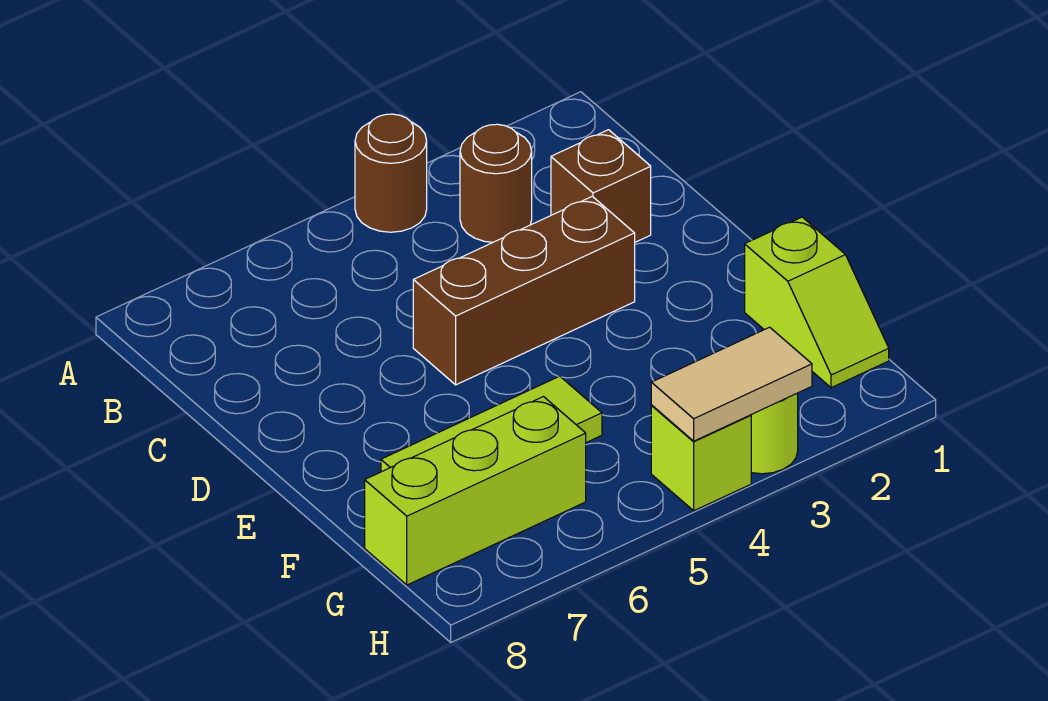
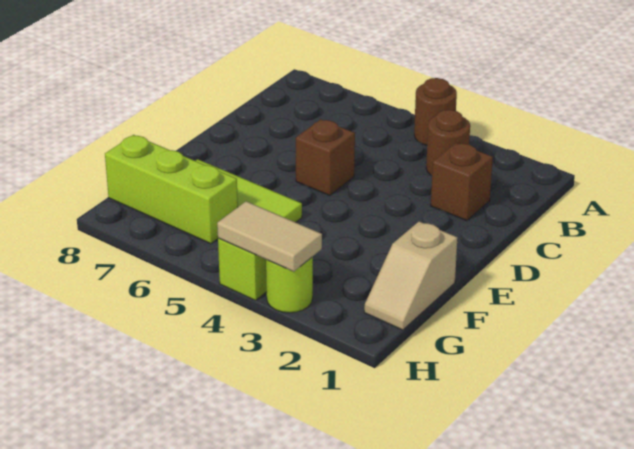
brown 1x3 brick [413,196,635,385] -> brown 1x1 brick [296,119,355,196]
lime 1x2 slope [745,217,889,388] -> tan 1x2 slope [364,222,457,330]

